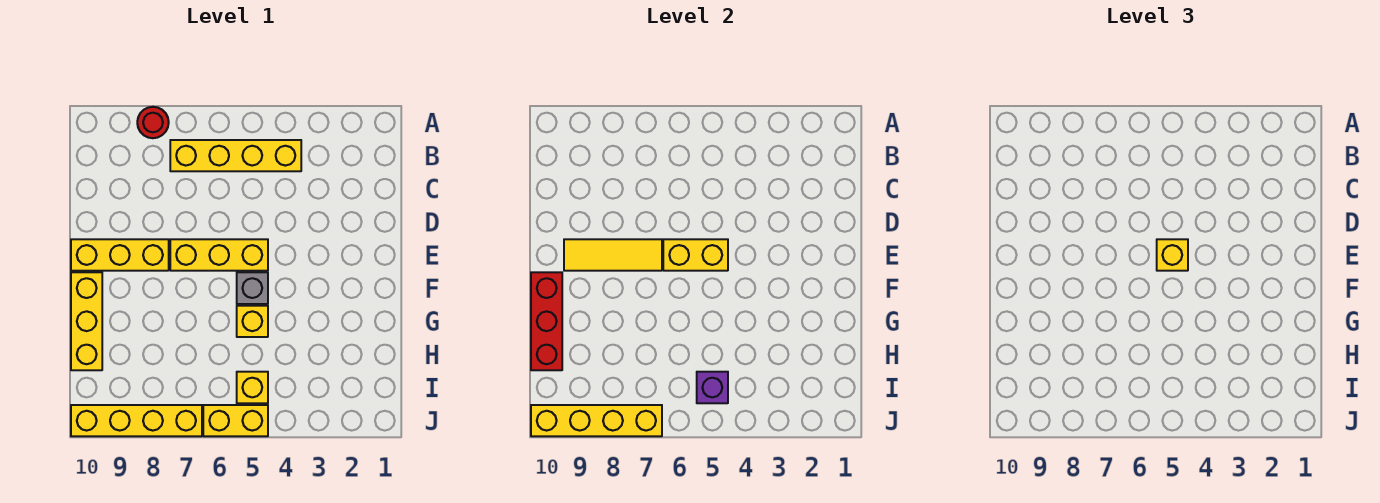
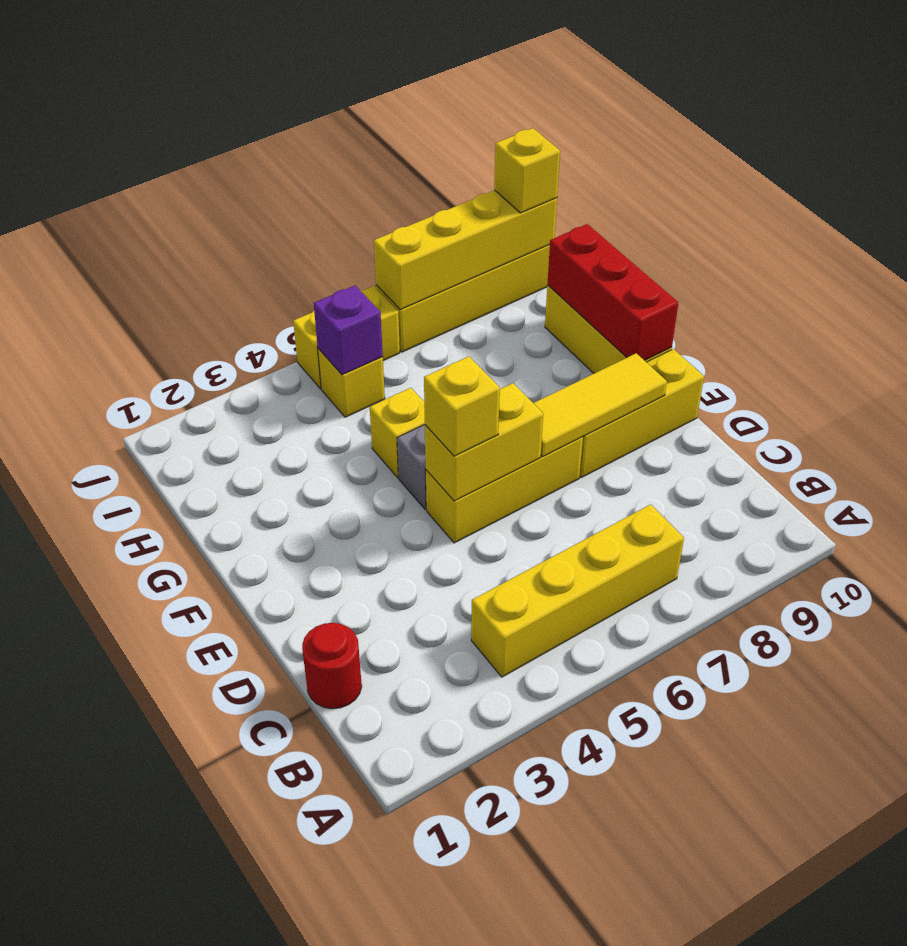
red 1x1 round brick [137,107,169,138] -> red 1x1 round brick moved to [302,623,362,709]
none -> yellow 1x1 brick [494,128,560,213]

